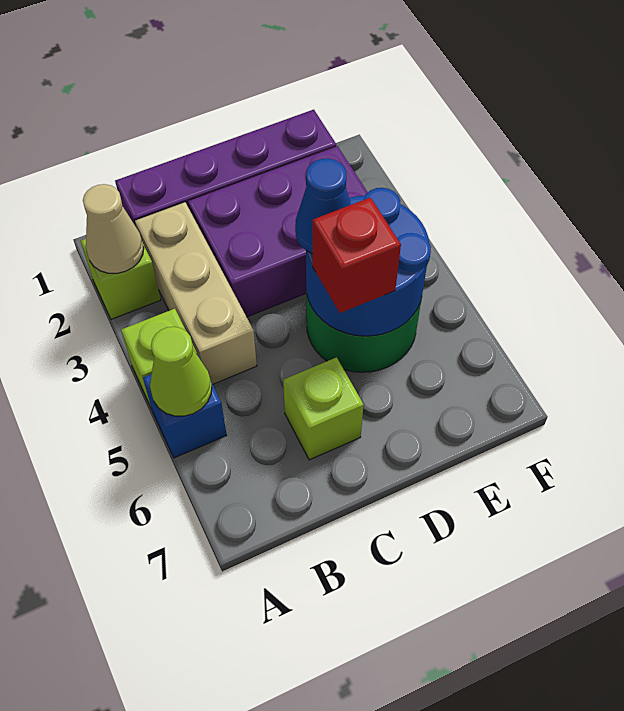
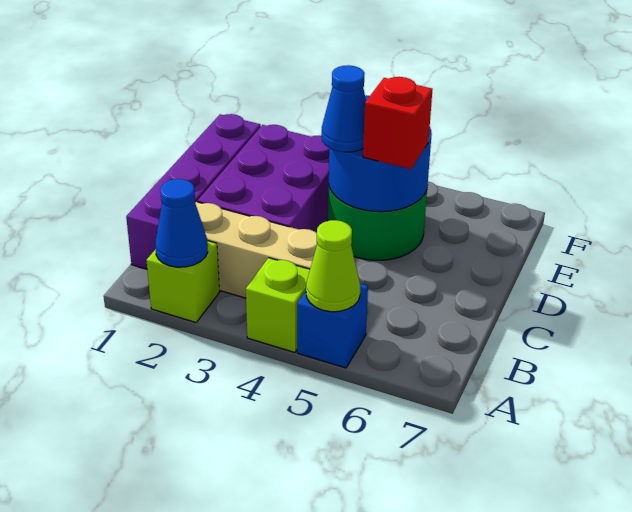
tan 1x1 cone [83,184,144,273] -> blue 1x1 cone [155,179,208,267]
lime 1x1 brick [283,357,364,460] -> none

